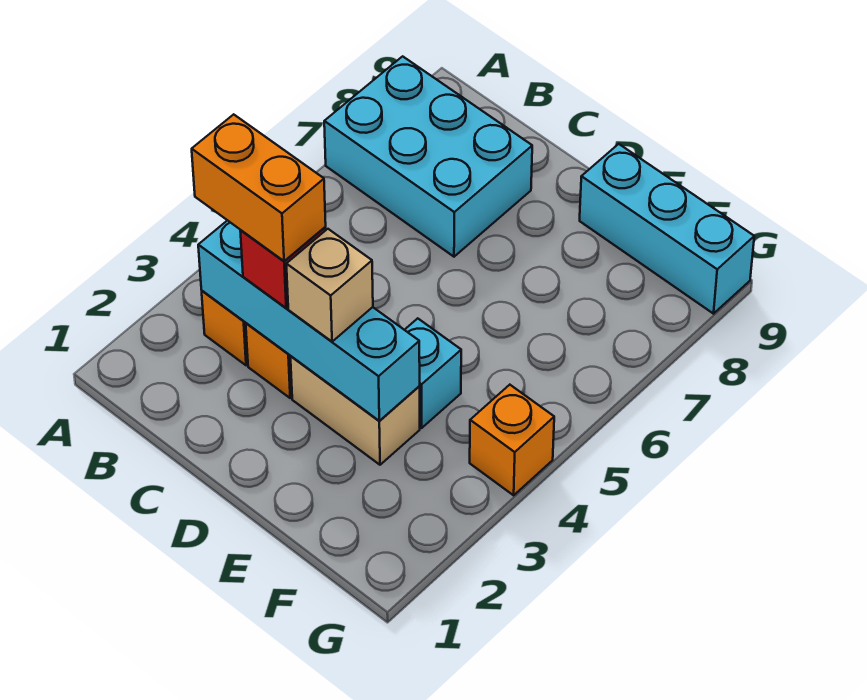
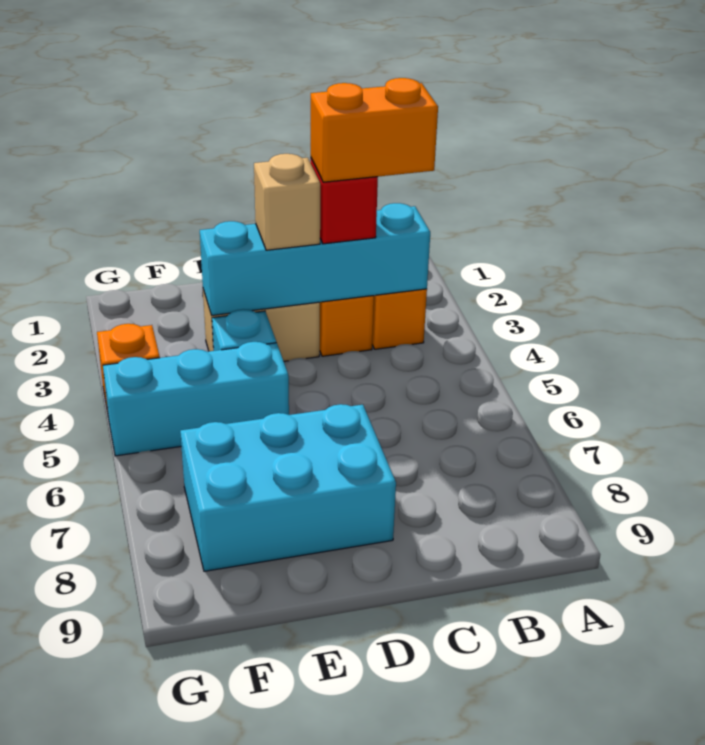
cyan 2x3 brick [324,56,532,257] -> cyan 2x3 brick moved to [180,404,396,571]
cyan 1x3 brick [580,144,754,314] -> cyan 1x3 brick moved to [103,342,289,456]

